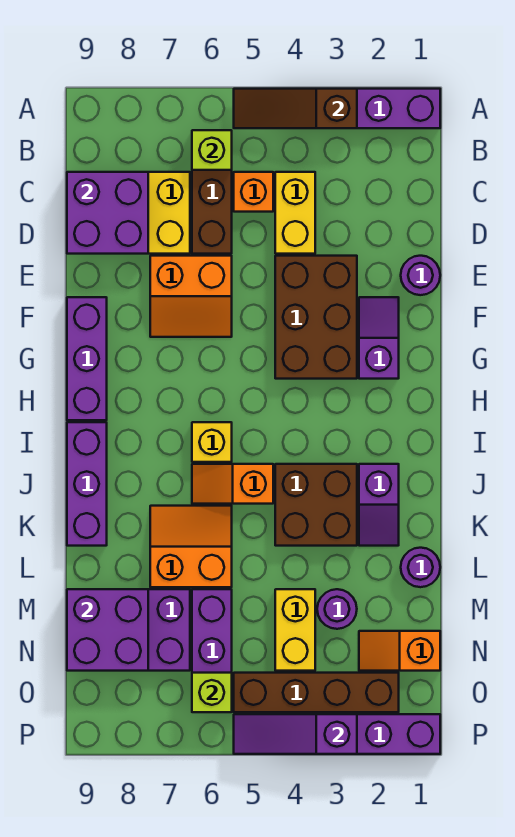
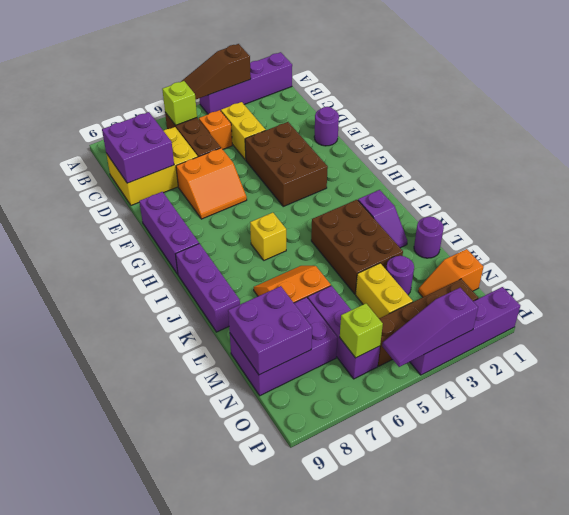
purple 1x2 slope [359,297,399,379] -> none
brown 2x2 brick [275,464,357,546] -> brown 2x3 brick [311,200,403,294]
orange 1x2 slope [192,464,273,504] -> none

